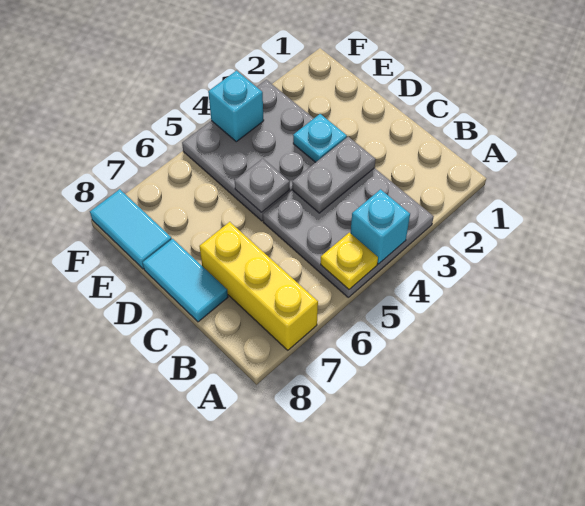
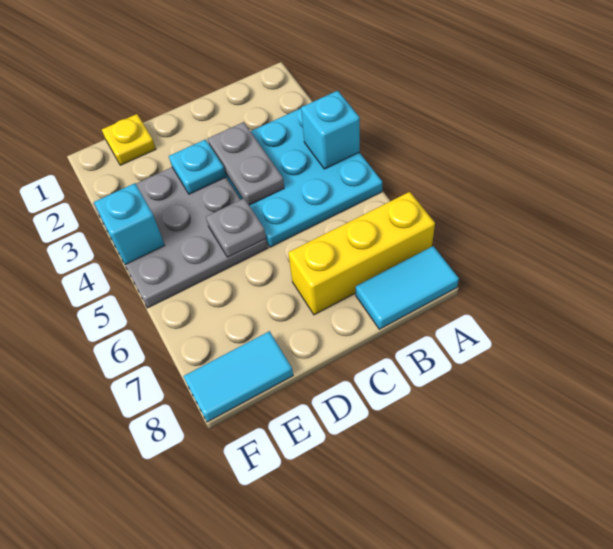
grey 3x3 plate [263,168,434,297] -> cyan 3x3 plate [225,108,382,247]
yellow 1x1 plate [321,233,378,289] -> yellow 1x1 plate moved to [102,114,156,165]
cyan 1x2 tile [143,239,228,322] -> cyan 1x2 tile moved to [356,246,459,329]

